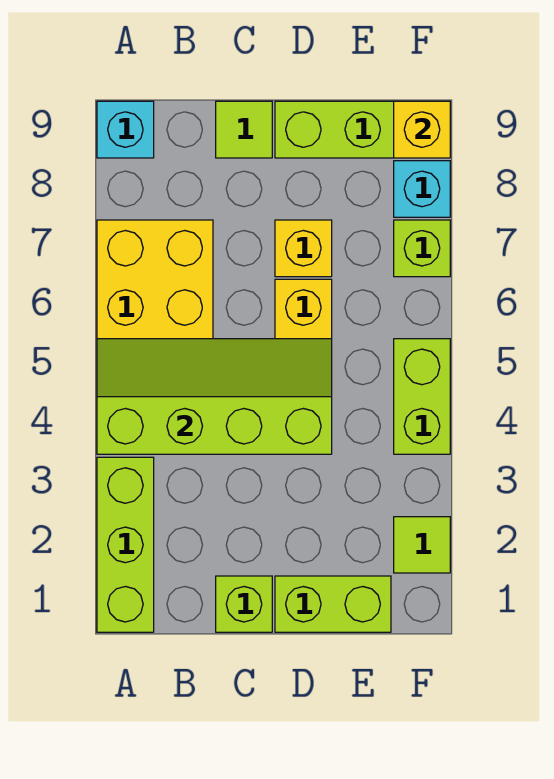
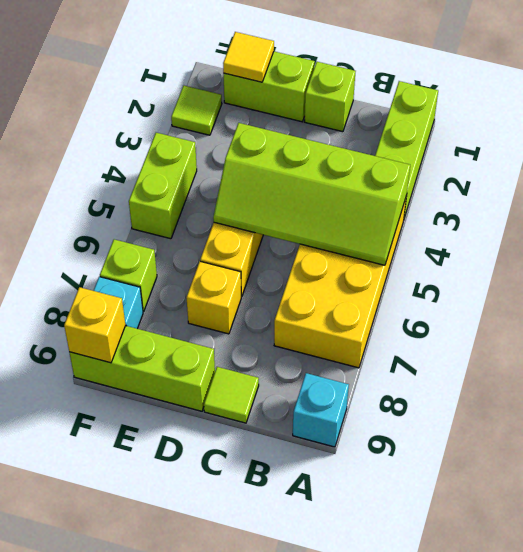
none -> yellow 1x1 tile [223,32,274,82]

